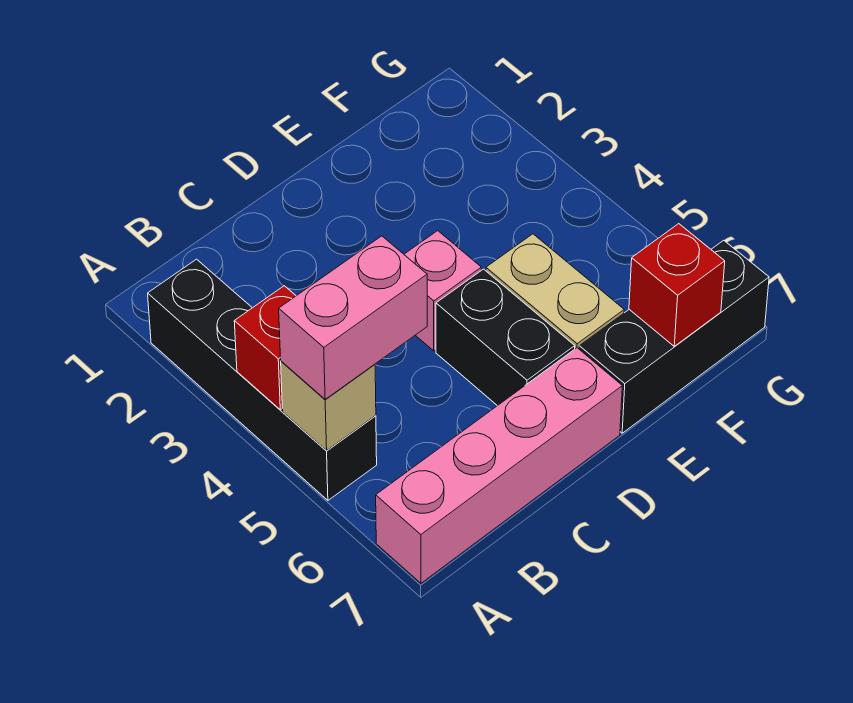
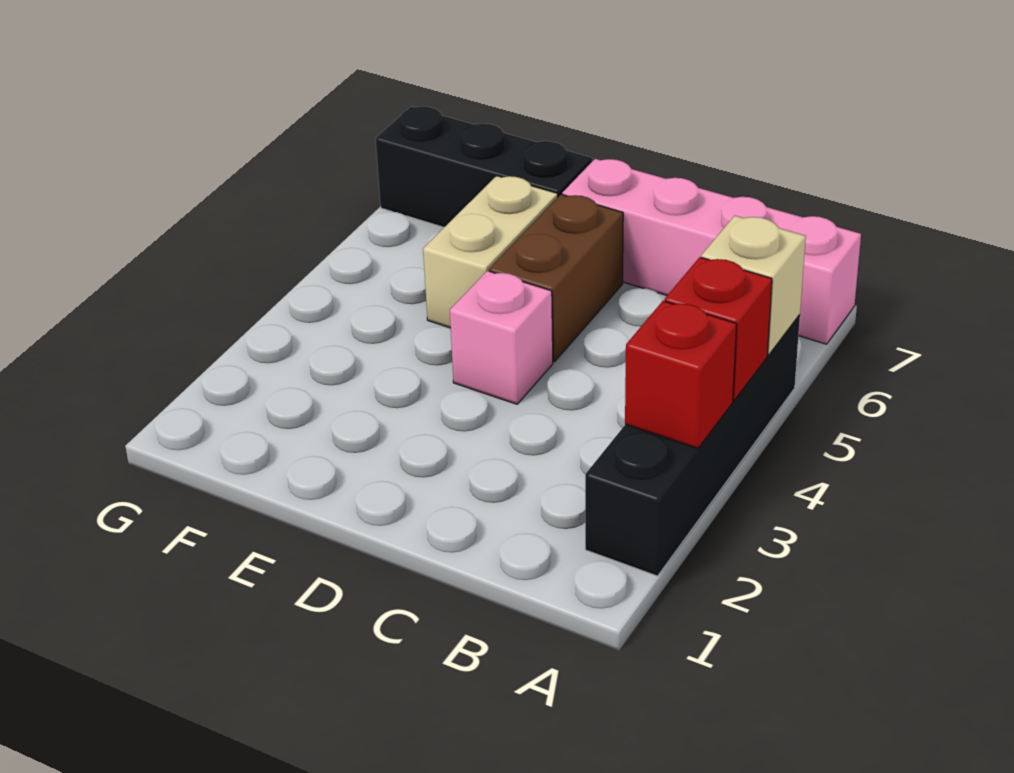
pink 1x2 brick [279,236,427,399] -> none
black 1x2 brick [436,269,575,406] -> brown 1x2 brick [489,195,623,362]
red 1x1 brick [629,224,725,347] -> red 1x1 brick moved to [625,301,737,449]

